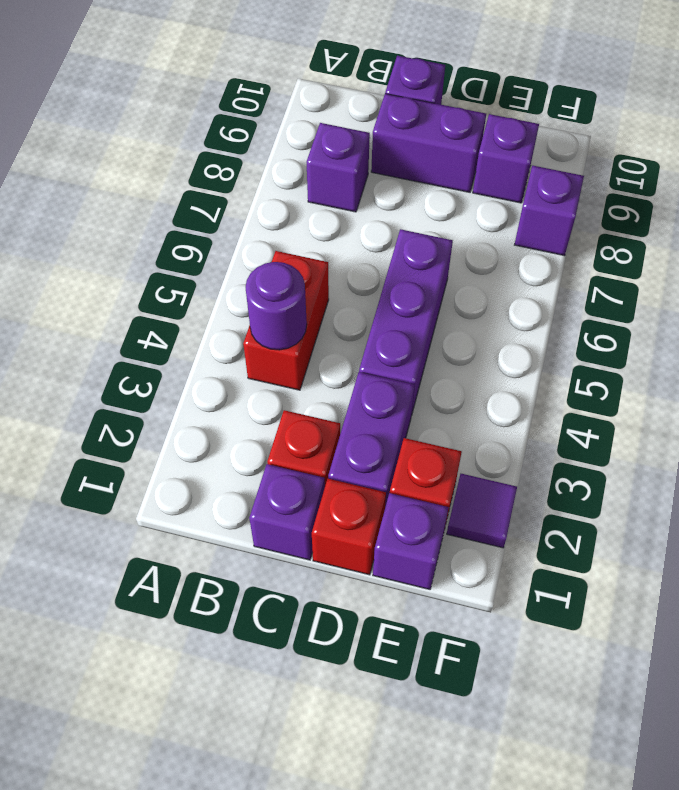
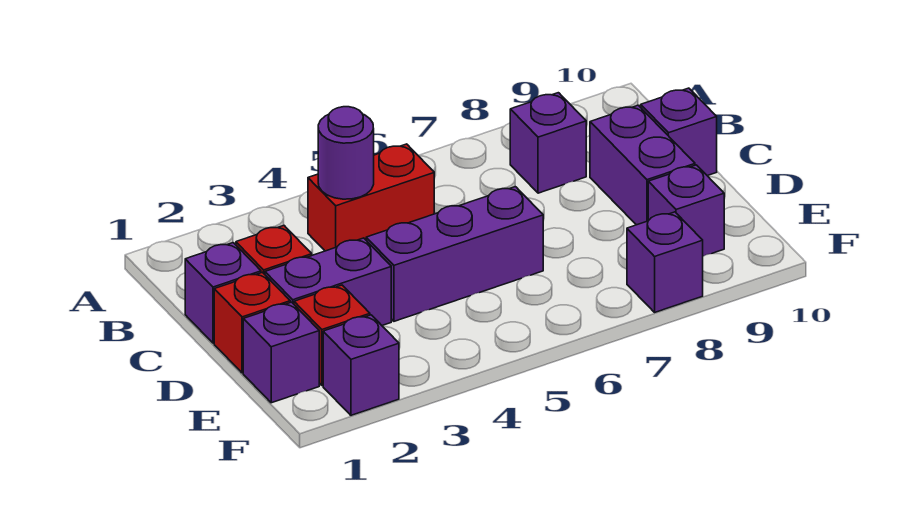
purple 1x1 tile [447,474,517,548] -> purple 1x1 brick [323,315,399,415]

